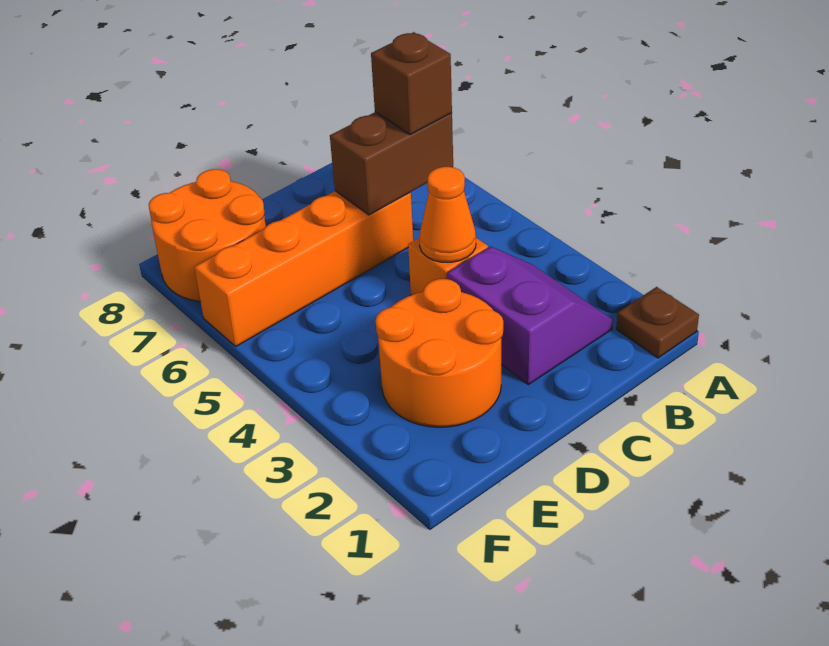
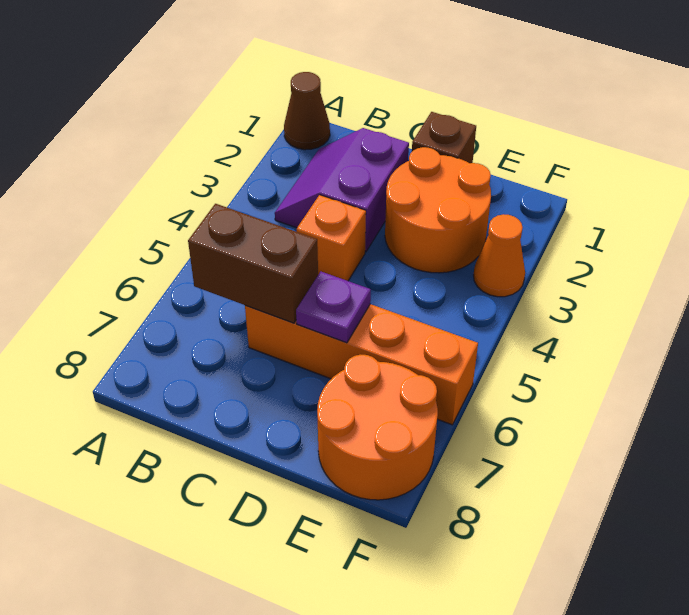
brown 1x1 plate [616,287,699,358] -> brown 1x1 cone [284,72,330,150]
brown 1x1 brick [371,32,452,135] -> brown 1x1 brick moved to [412,112,476,163]
orange 1x1 cone [419,167,476,262] -> orange 1x1 cone moved to [474,214,525,297]
none -> purple 1x1 plate [296,272,371,343]

